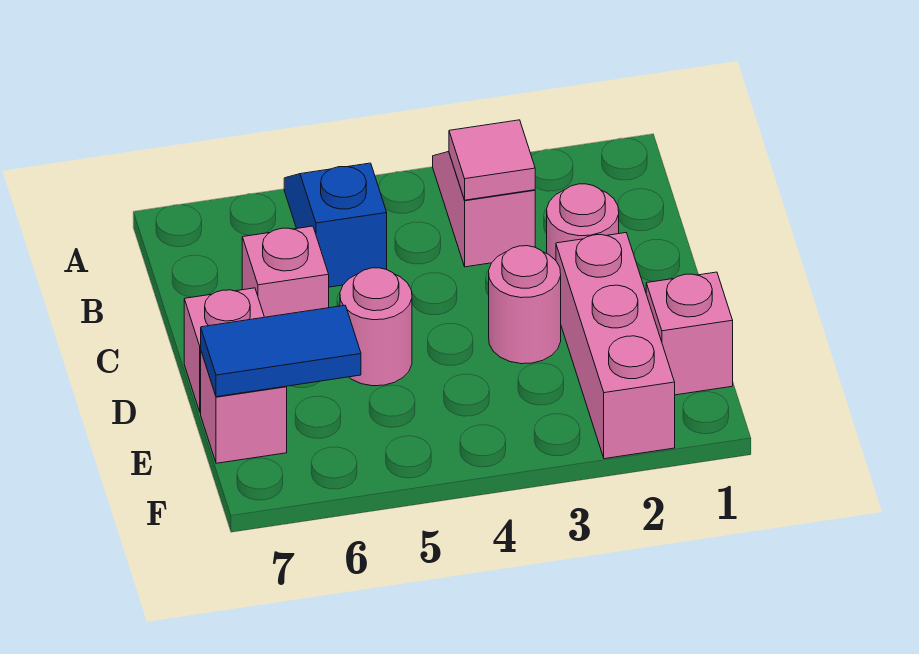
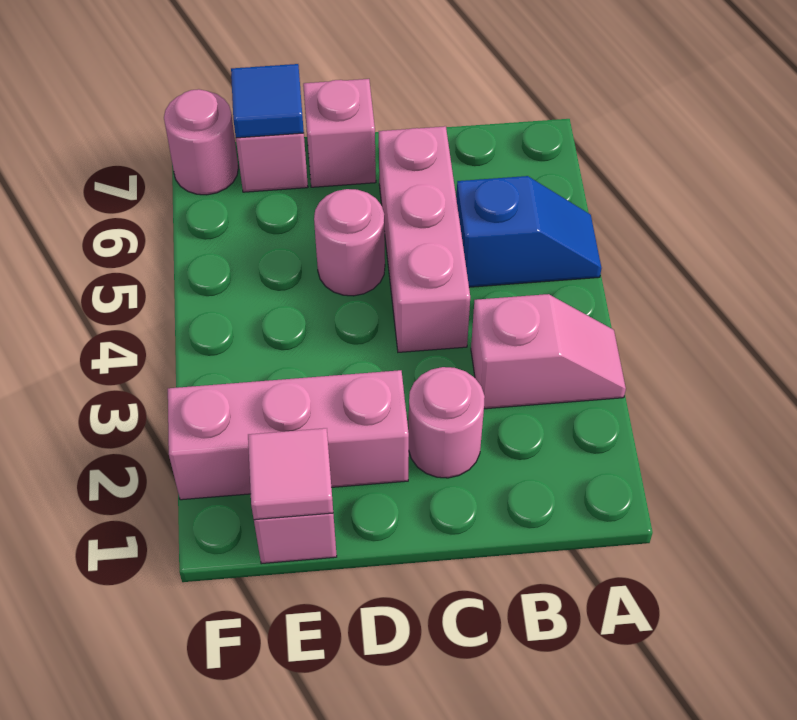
pink 1x1 tile [449,120,535,200] -> pink 1x1 tile moved to [248,428,333,520]
pink 1x1 brick [242,226,329,317] -> pink 1x3 brick [379,126,470,352]
pink 1x1 round brick [489,246,561,364] -> pink 1x1 round brick moved to [164,89,238,195]
blue 1x2 tile [201,305,361,397] -> blue 1x1 tile [231,64,304,138]

